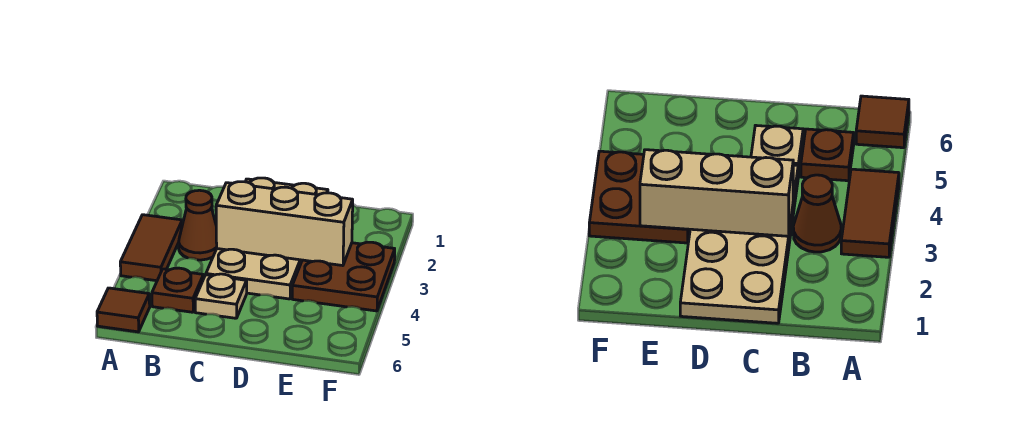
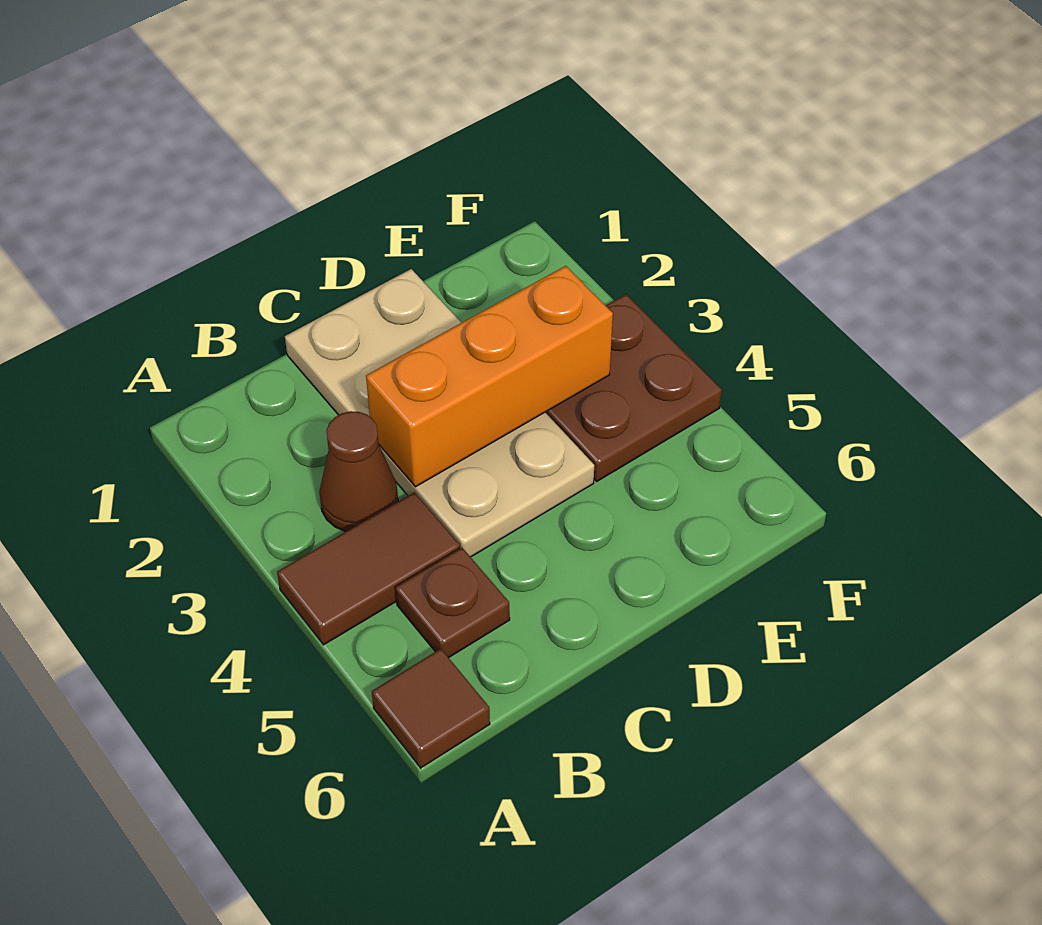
brown 1x2 tile [120,215,182,281] -> brown 1x2 tile turned to [277,492,460,645]
tan 1x3 brick [216,182,353,266] -> orange 1x3 brick [366,266,613,487]
tan 1x1 plate [195,274,247,318] -> none

